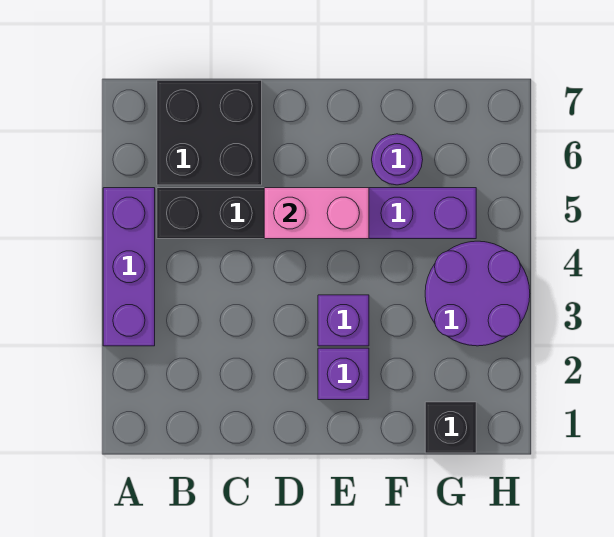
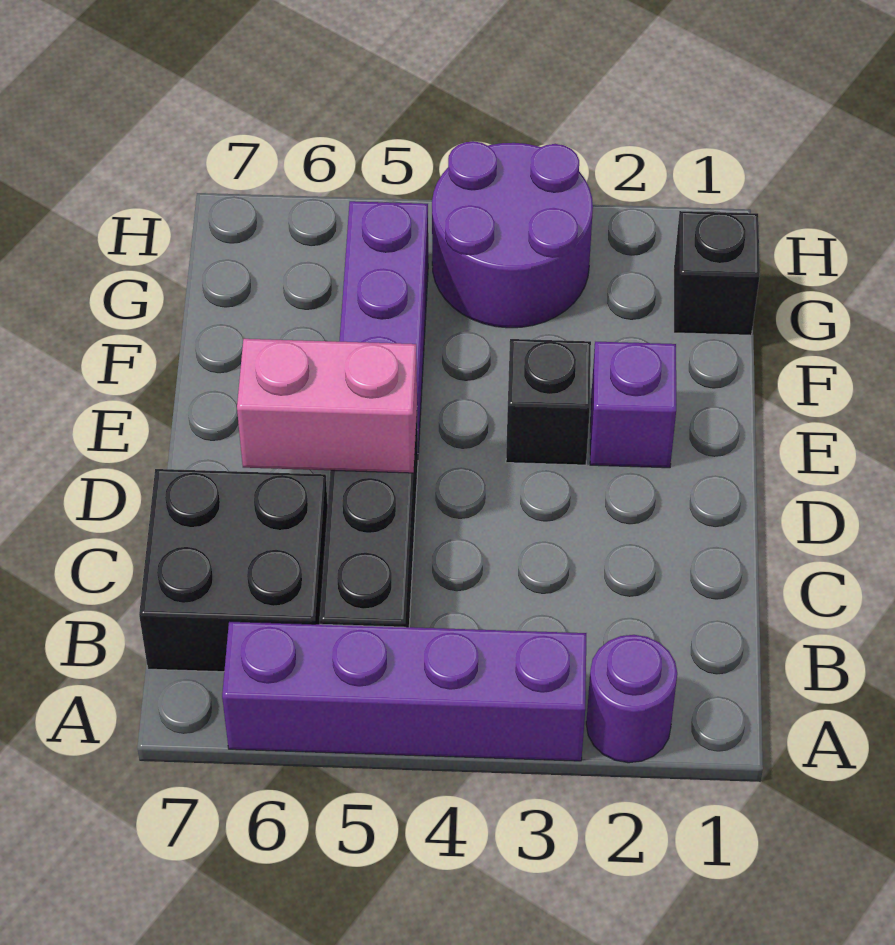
purple 1x3 brick [103,188,155,346] -> purple 1x4 brick [222,621,586,761]
pink 1x2 brick [264,188,369,239] -> pink 1x2 brick turned to [237,339,417,473]
purple 1x1 brick [318,295,369,346] -> black 1x1 brick [506,339,591,465]
purple 1x1 round brick [372,134,423,185] -> purple 1x1 round brick moved to [586,635,677,763]

